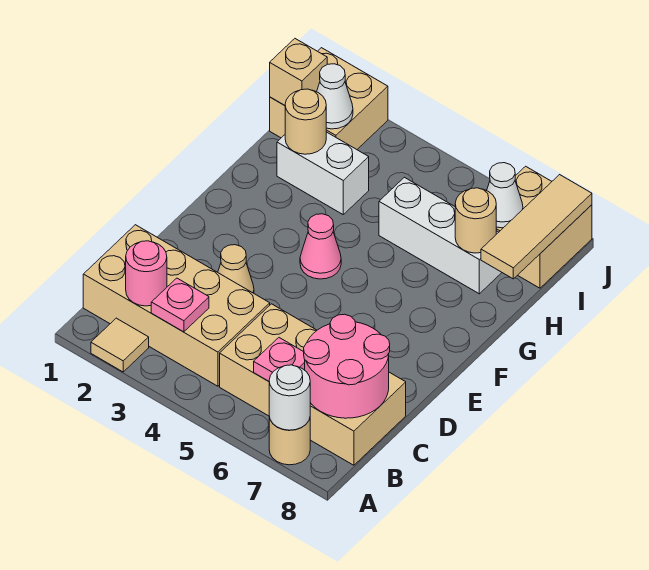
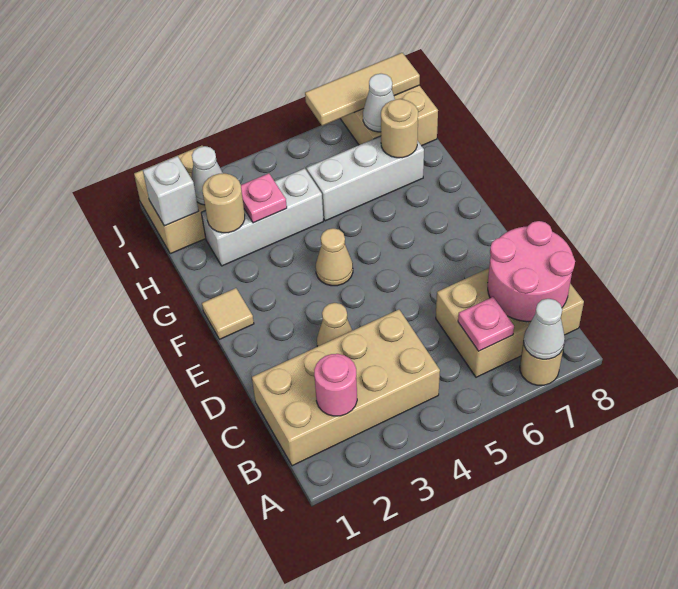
tan 1x1 tile [91,318,149,372] -> tan 1x1 tile moved to [202,288,254,339]
white 1x1 round brick [269,365,310,430] -> white 1x1 cone [524,299,565,359]
pink 1x1 plate [151,278,209,332] -> pink 1x1 plate moved to [241,173,287,223]
tan 2x4 brick [220,304,406,465] -> tan 2x3 brick [436,268,584,377]
pink 1x1 cone [300,214,341,279] -> tan 1x1 cone [316,228,353,286]
white 1x2 brick [277,132,369,214] -> white 1x3 brick [201,168,323,266]
tan 1x3 tile [481,175,592,279] -> tan 1x3 tile turned to [305,53,420,126]
tan 1x1 brick [270,39,327,105] -> white 1x1 brick [143,156,198,226]

